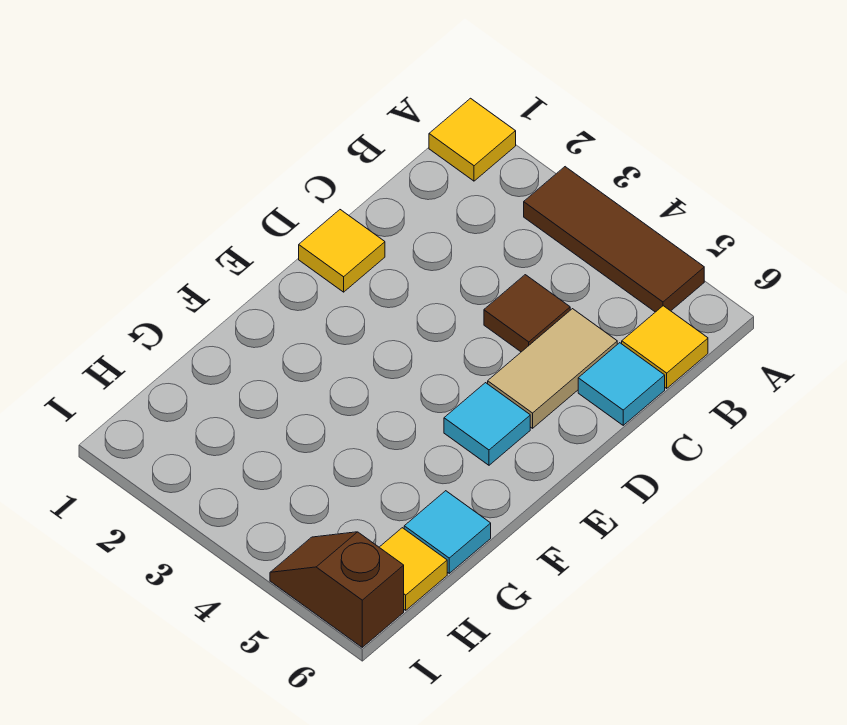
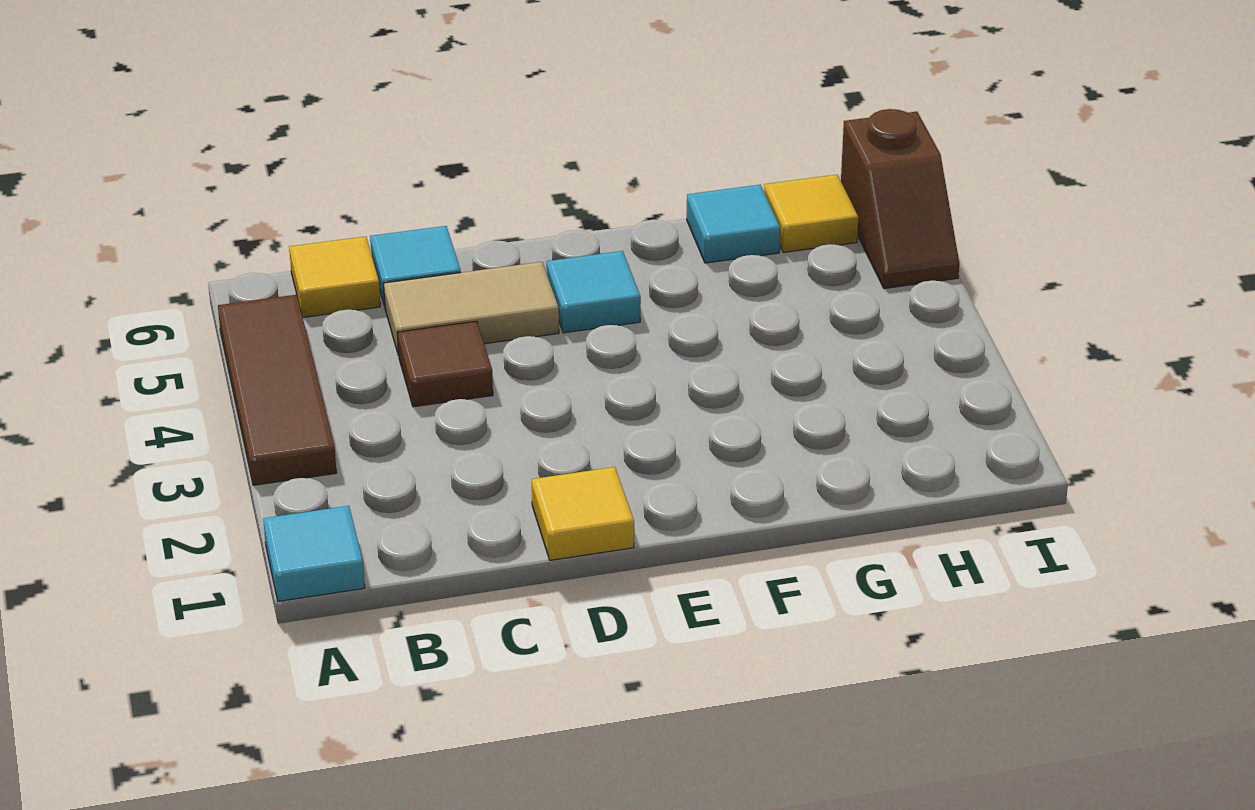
yellow 1x1 tile [429,98,516,181] -> cyan 1x1 tile [263,506,365,601]

